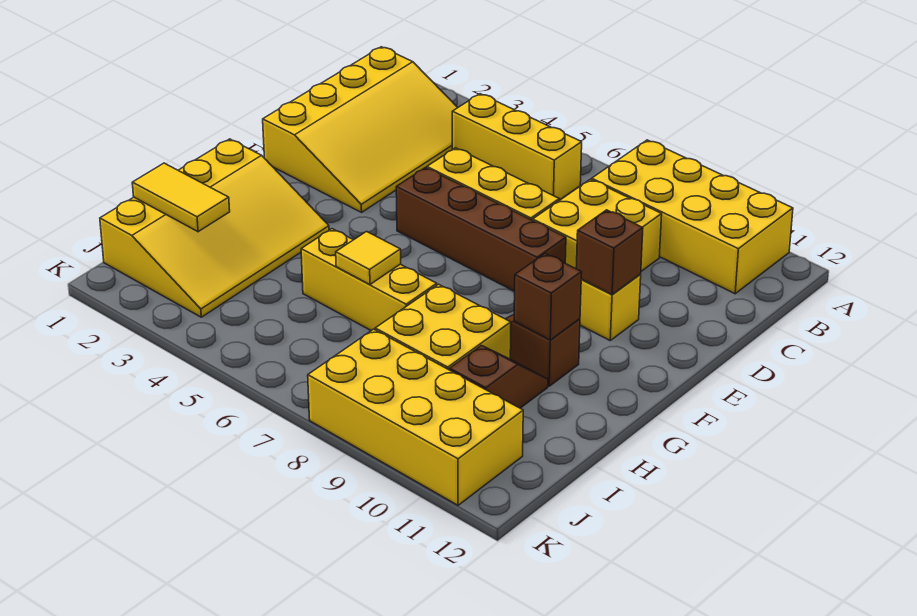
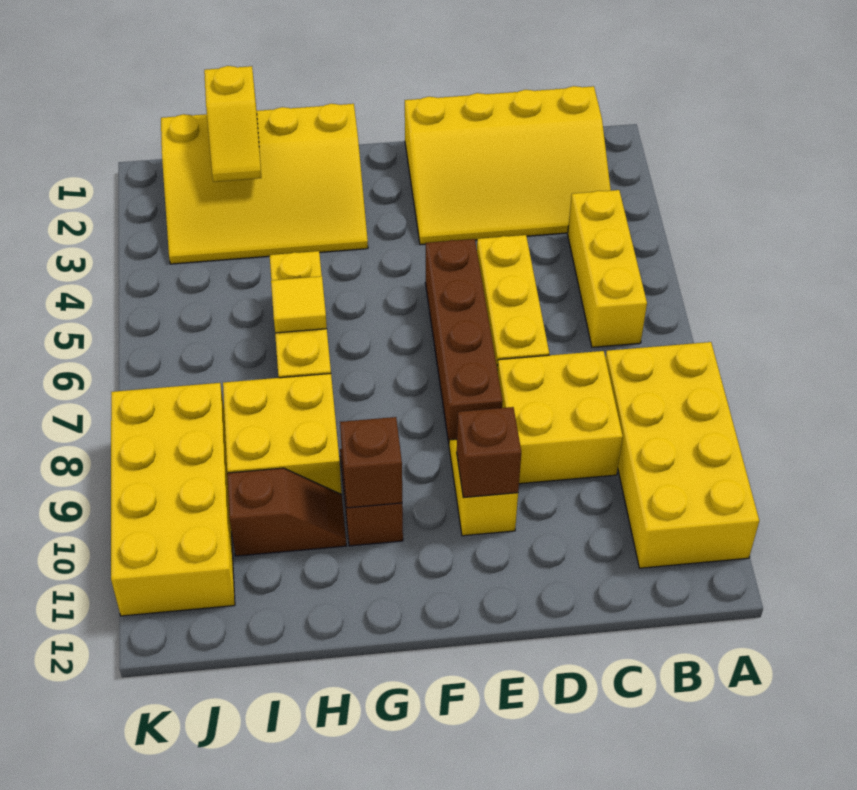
yellow 1x2 tile [132,163,230,232] -> yellow 1x2 slope [204,66,261,182]

